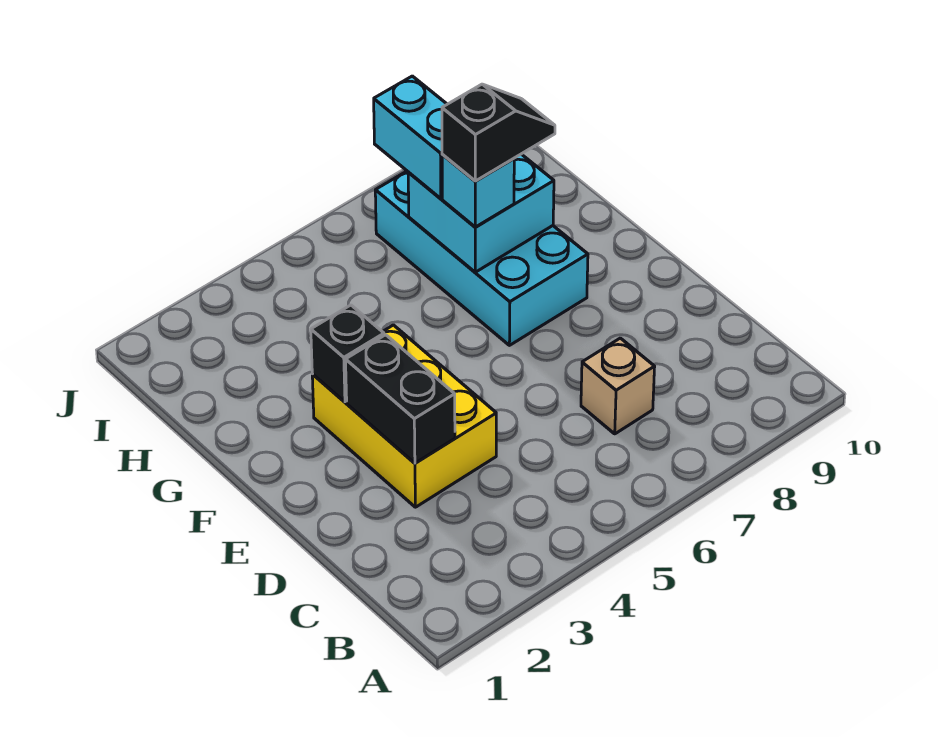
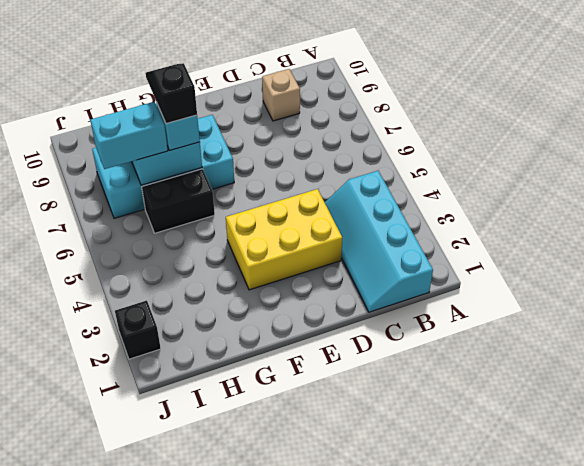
none -> cyan 2x4 slope [325,171,433,312]
tan 1x1 brick [581,338,655,434] -> tan 1x1 brick moved to [262,69,300,121]
black 1x2 brick [345,335,455,463] -> black 1x2 brick moved to [142,169,215,233]
black 1x1 brick [311,305,384,402] -> black 1x1 brick moved to [115,301,161,359]

